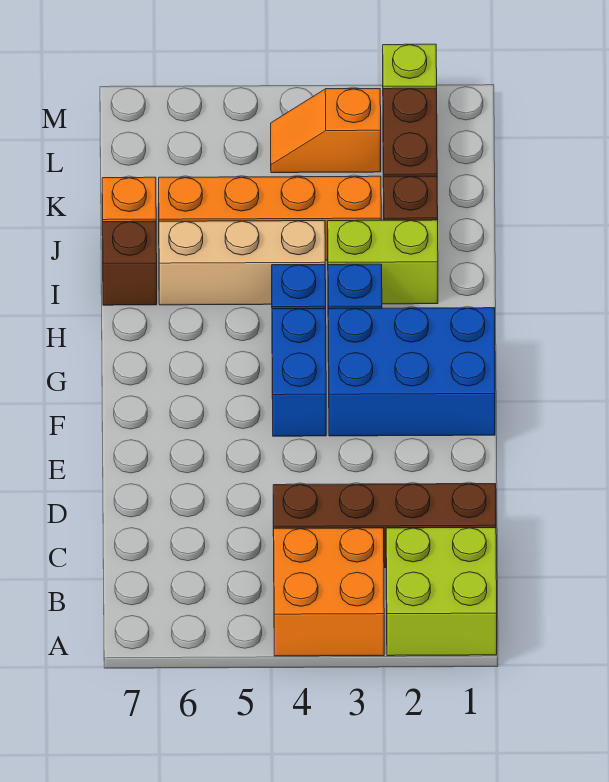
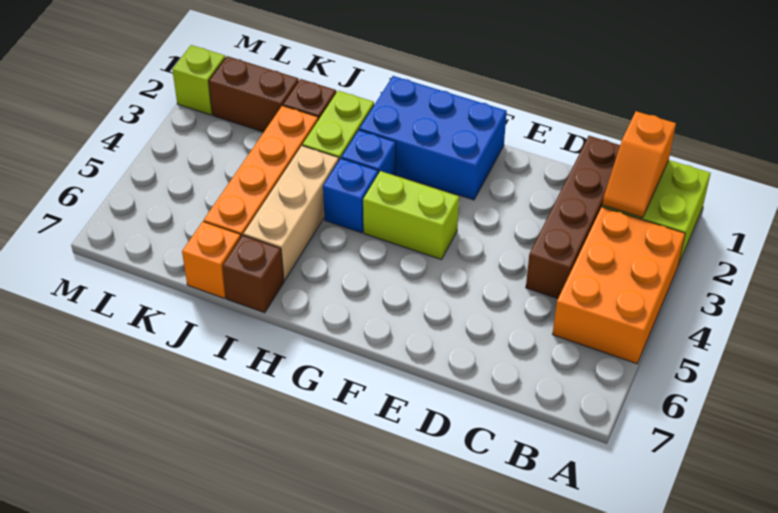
orange 2x2 brick [274,528,384,656] -> orange 2x3 brick [553,207,685,364]
blue 2x3 brick [328,308,495,436] -> blue 2x3 brick turned to [359,76,507,200]
blue 1x2 brick [272,309,326,436] -> lime 1x2 brick [363,171,459,260]
orange 1x2 slope [271,89,381,173] -> orange 1x2 slope moved to [602,111,676,218]

